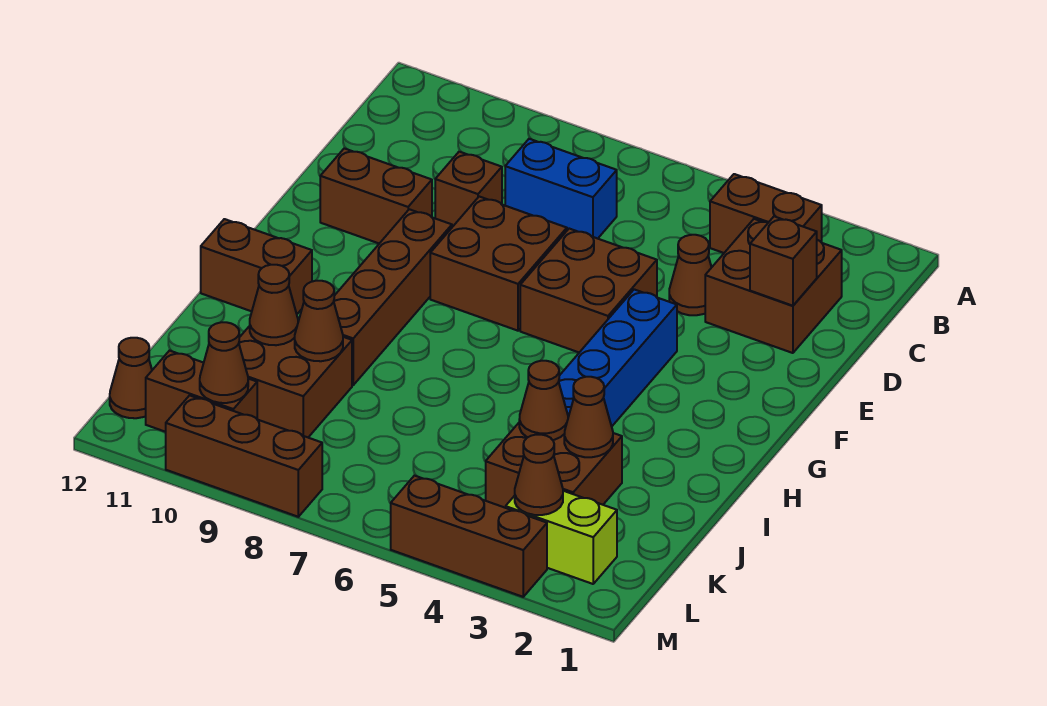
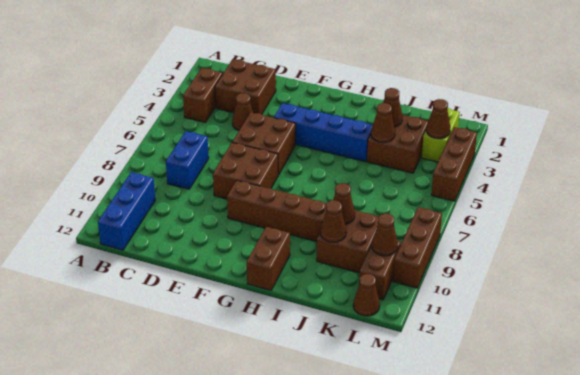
none -> blue 1x3 brick [98,172,155,250]
brown 1x1 brick [750,216,817,306] -> none
brown 1x1 brick [435,152,502,227] -> none
brown 1x2 brick [320,148,432,243] -> none

